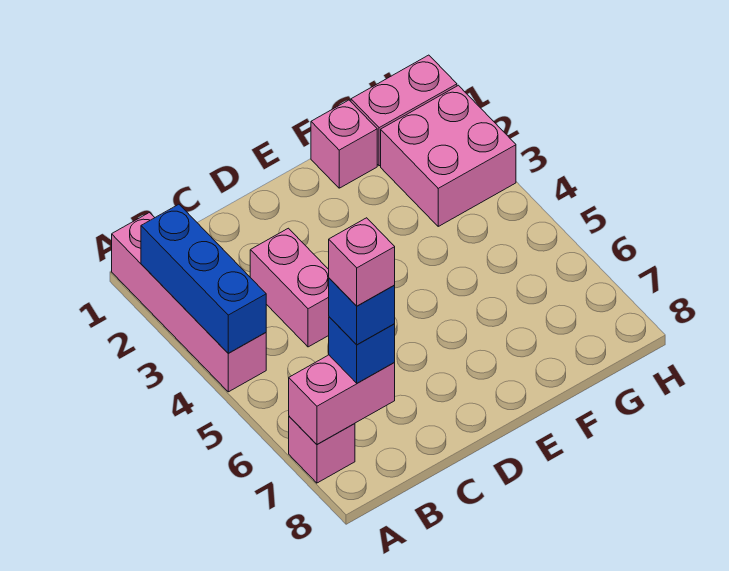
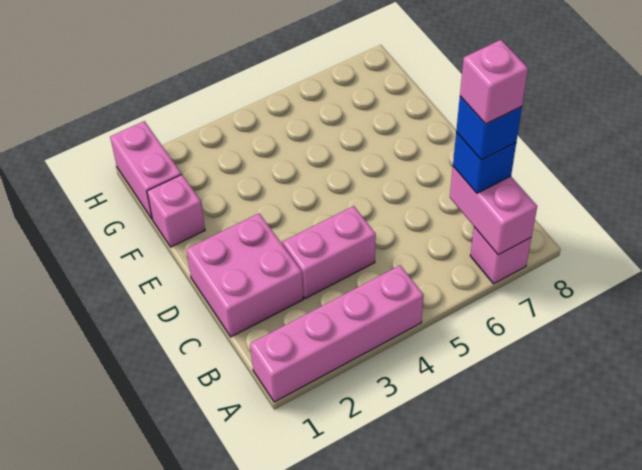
blue 1x3 brick [141,204,266,353] -> none
pink 2x2 brick [381,85,516,226] -> pink 2x2 brick moved to [186,213,303,337]

